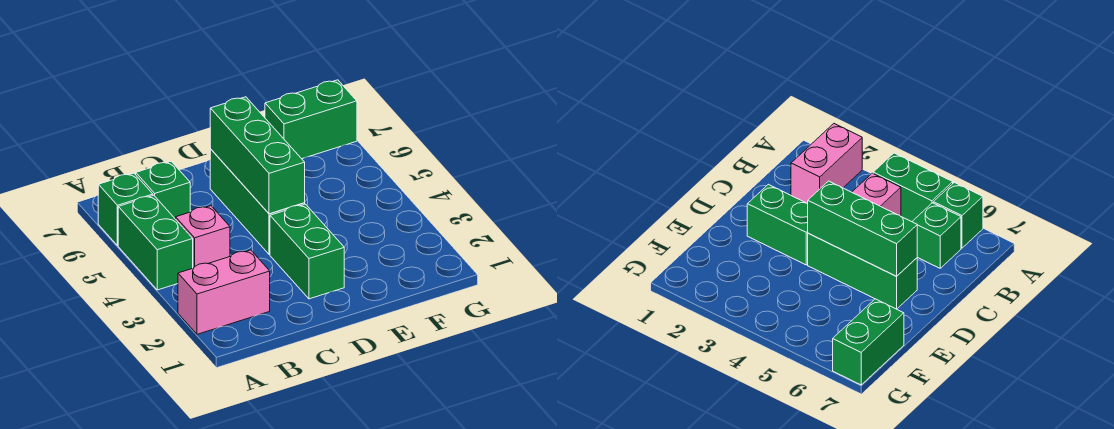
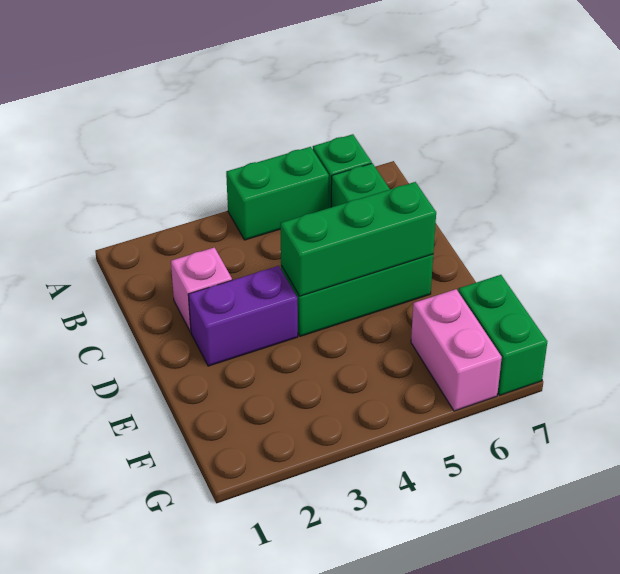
pink 1x2 brick [178,250,270,334] -> pink 1x2 brick moved to [411,289,502,411]
pink 1x1 brick [176,206,230,268] -> pink 1x1 brick moved to [171,247,232,332]
green 1x2 brick [270,204,344,299] -> purple 1x2 brick [188,266,298,366]

